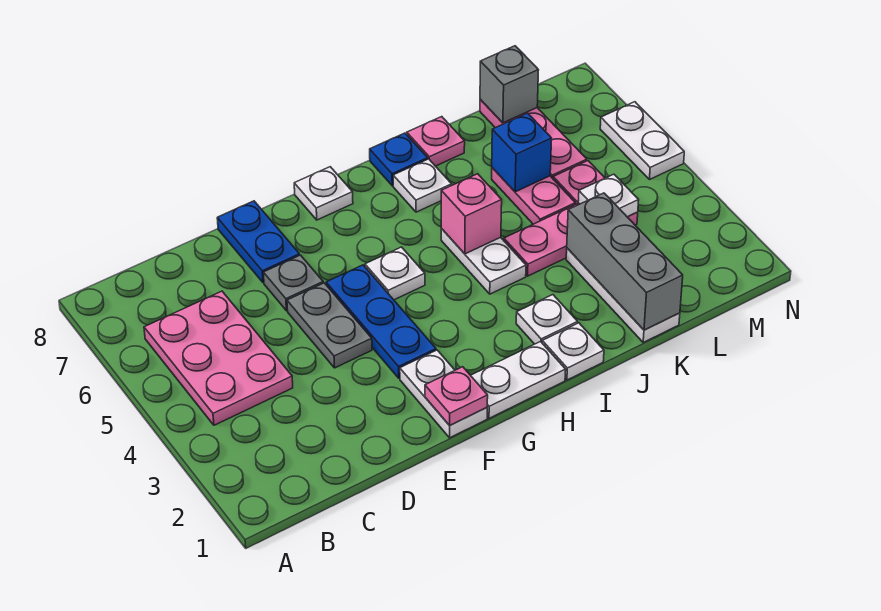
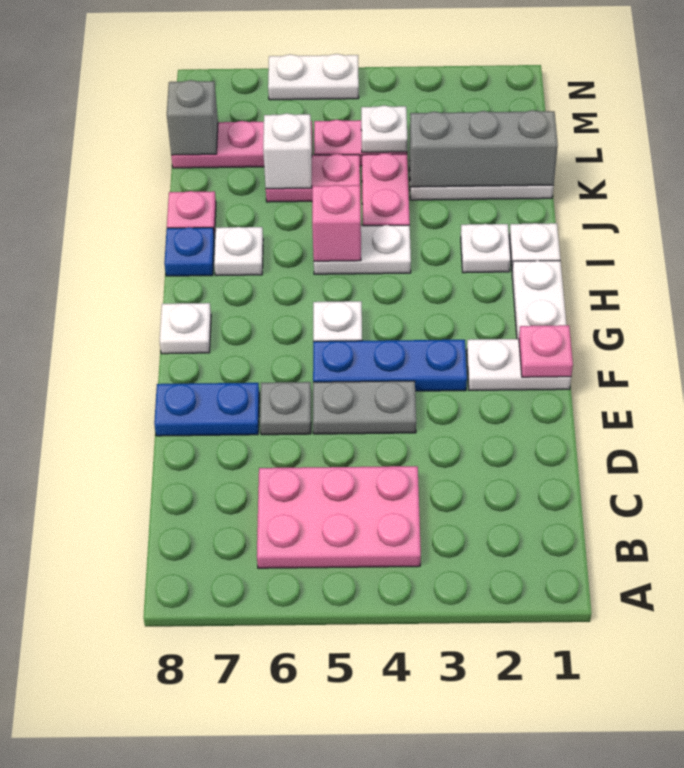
blue 1x1 brick [492,113,552,192] -> white 1x1 brick [263,113,312,189]

